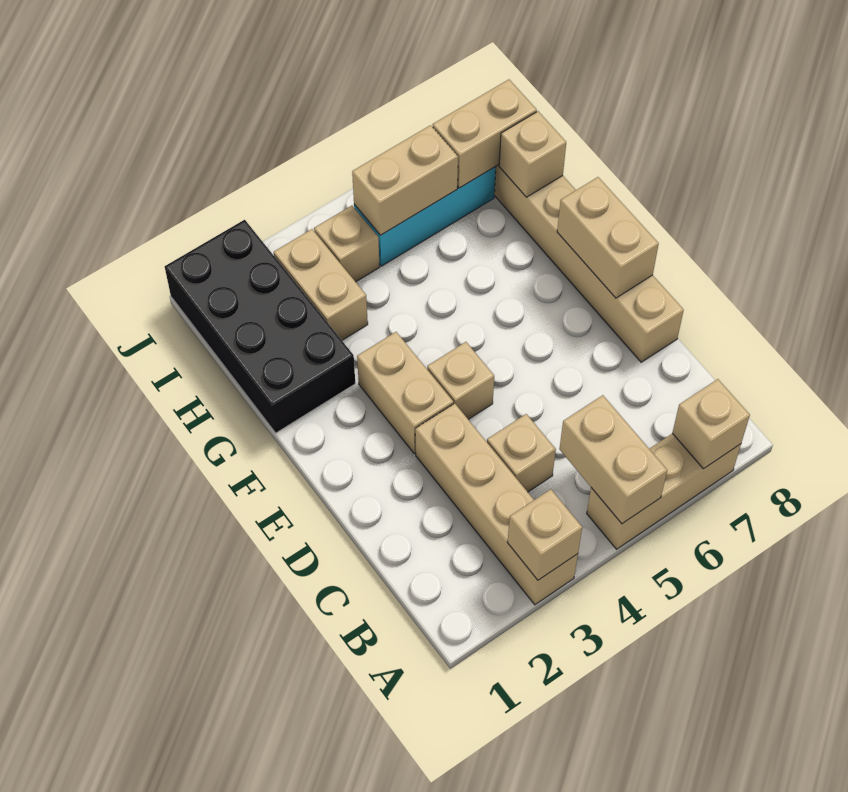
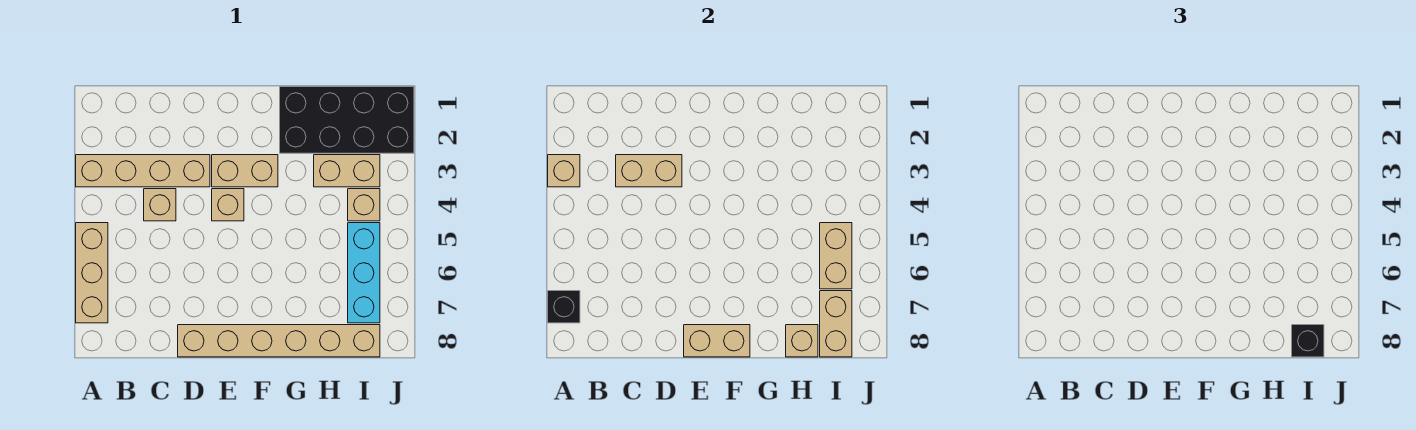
tan 1x2 brick [559,395,667,524] -> tan 1x2 brick moved to [616,155,682,187]
tan 1x1 brick [672,379,750,469] -> black 1x1 brick [548,291,580,323]
none -> black 1x1 brick [1292,325,1324,357]

